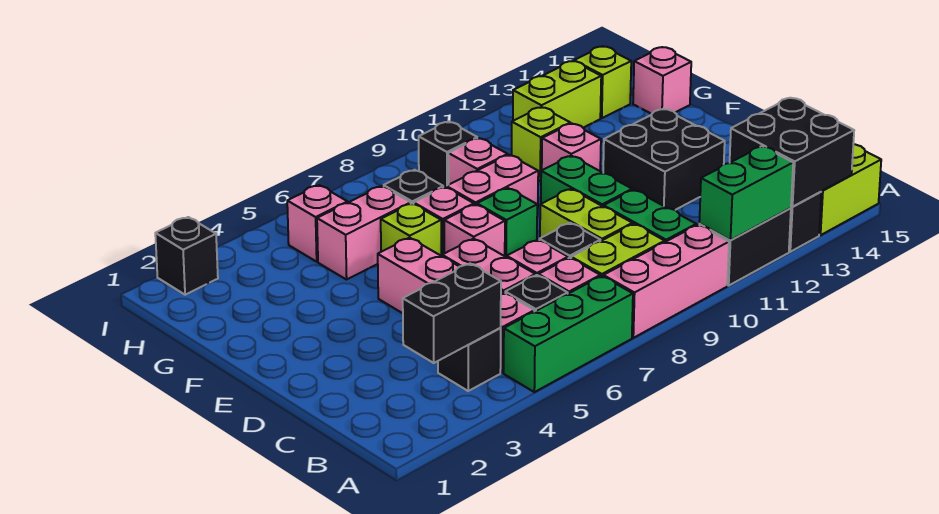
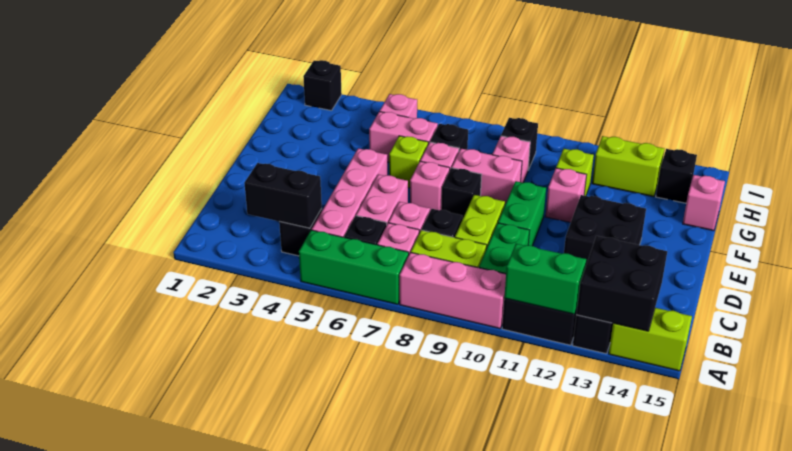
green 1x1 brick [477,188,537,257] -> black 1x1 brick [441,168,482,218]
lime 1x1 brick [574,46,631,118] -> black 1x1 brick [656,149,697,203]

